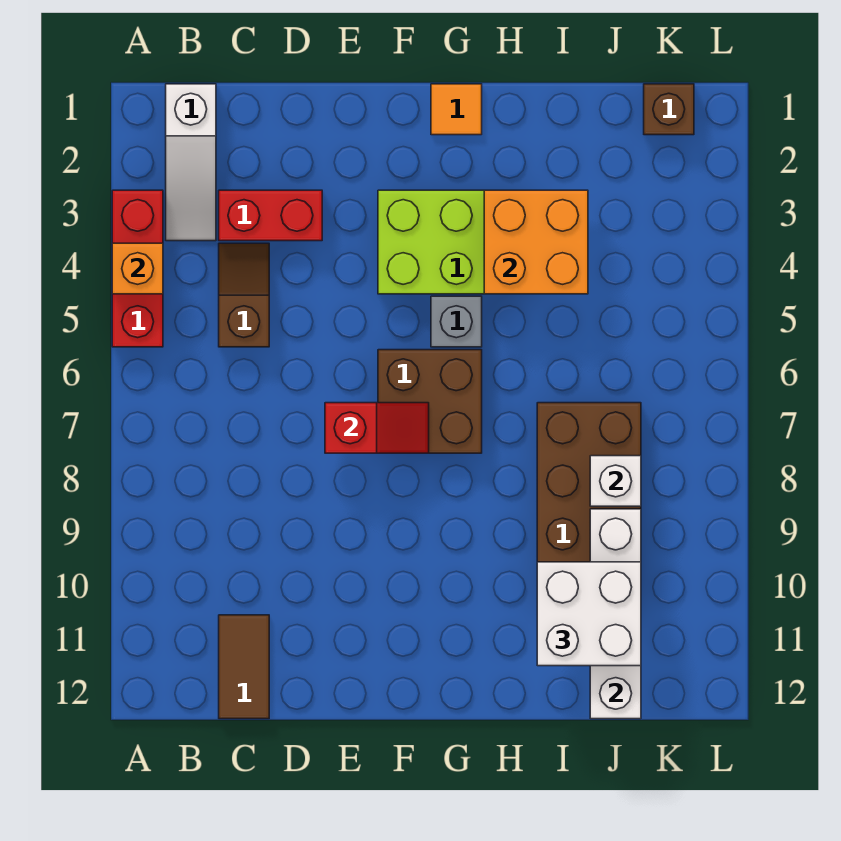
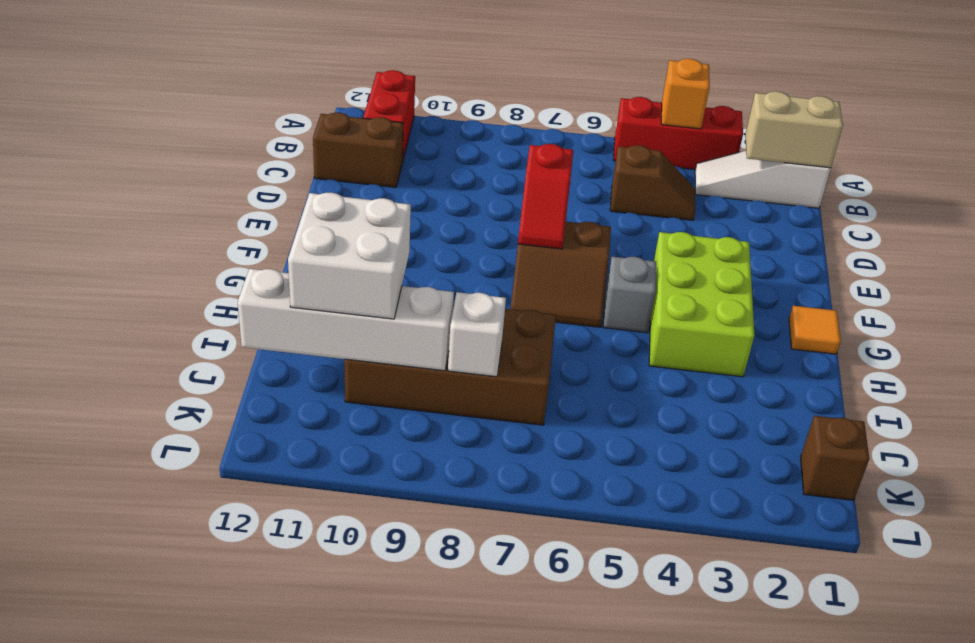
none -> tan 1x2 brick [745,91,843,168]
red 1x2 brick [219,190,322,241] -> red 1x2 brick moved to [363,70,415,162]
brown 1x2 tile [219,615,269,719] -> brown 1x2 brick [313,113,403,187]
brown 2x2 brick [378,350,482,453] -> brown 2x2 slope [510,222,611,327]
orange 2x2 brick [484,190,588,294] -> none

